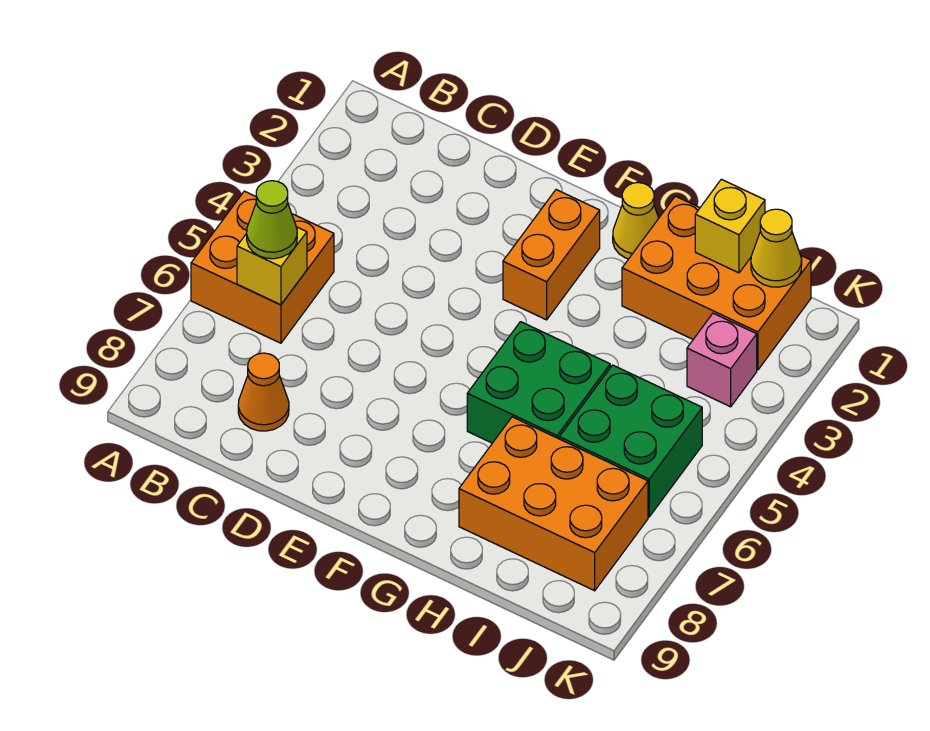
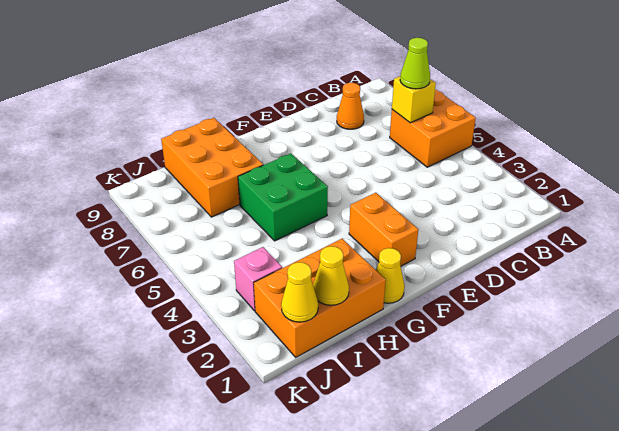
orange 2x3 brick [459,417,648,591] -> orange 2x3 brick turned to [161,118,263,217]
yellow 1x1 brick [695,179,765,273] -> yellow 1x1 cone [313,246,349,305]
green 2x2 brick [559,365,702,517] -> none

